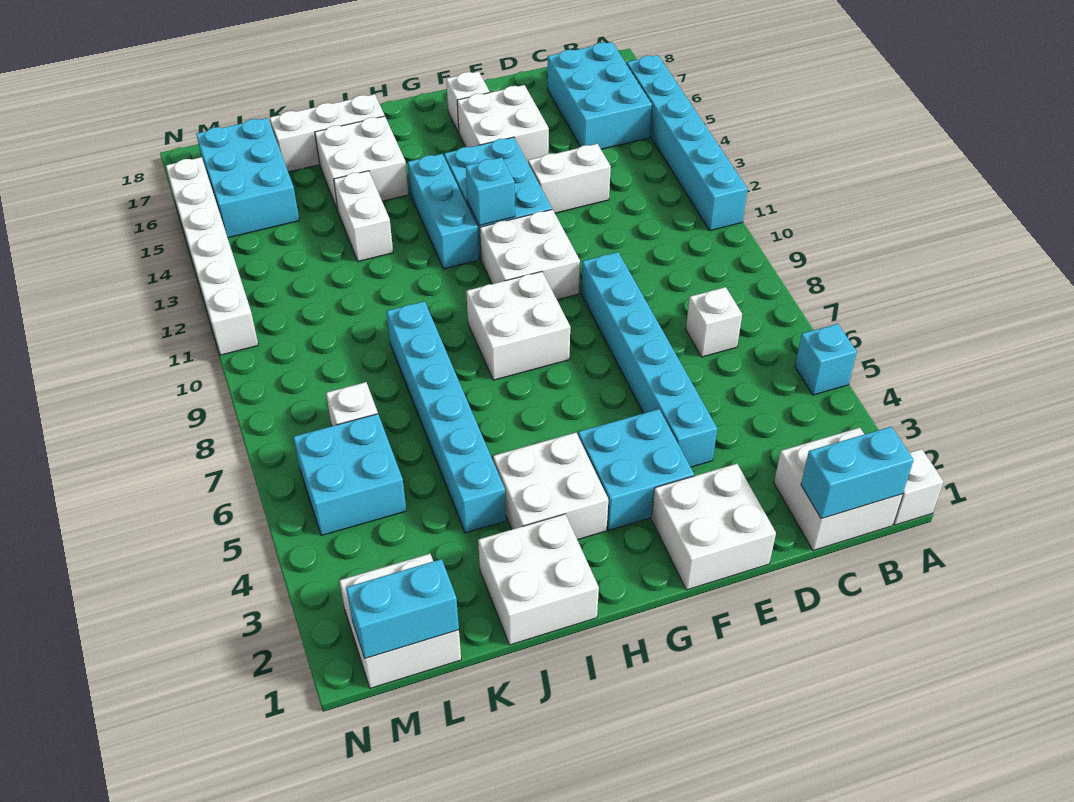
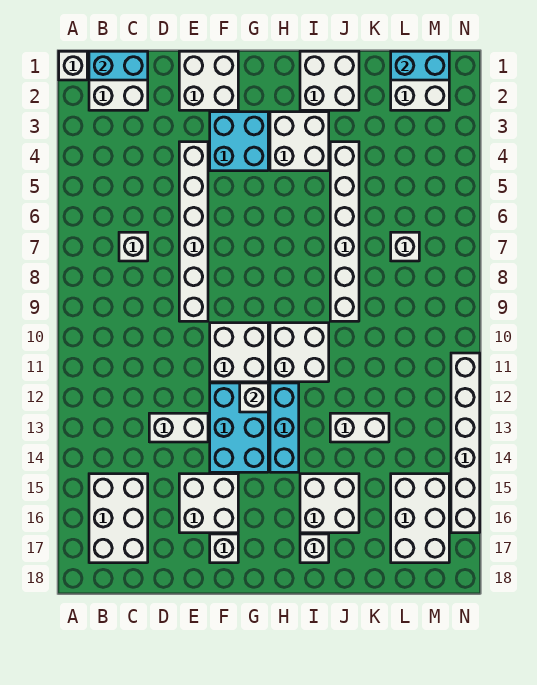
cyan 1x1 brick [795,324,857,395] -> none
cyan 1x6 brick [627,55,747,231] -> none
cyan 2x3 brick [548,42,652,149] -> white 2x3 brick [89,474,148,563]
cyan 1x6 brick [581,252,717,467] -> white 1x6 brick [179,142,208,321]
white 2x2 brick [466,272,570,380] -> white 2x2 brick moved to [270,323,329,382]
cyan 1x1 brick [466,157,515,226] -> white 1x1 brick [240,383,268,412]
white 1x3 brick [270,94,385,172] -> white 1x1 brick [300,534,329,563]
cyan 1x6 brick [387,301,506,533] -> white 1x6 brick [330,142,359,321]
white 1x2 brick [334,171,393,261] -> white 1x2 brick turned to [330,413,389,442]
cyan 2x2 brick [293,414,406,536] -> none
cyan 2x3 brick [196,118,299,238] -> white 2x3 brick [391,474,449,563]

